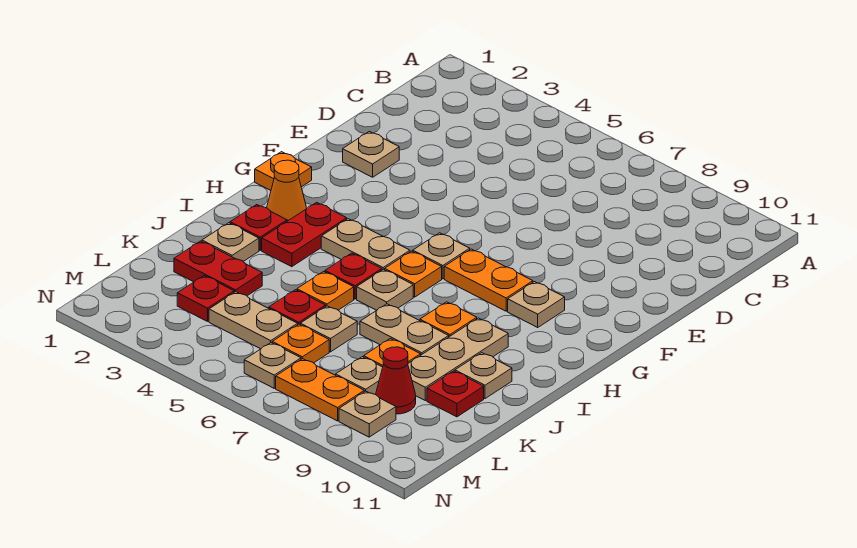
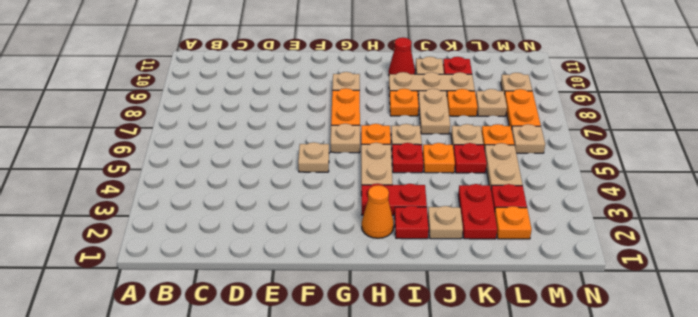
tan 1x1 plate [343,131,399,177] -> tan 1x1 plate moved to [298,142,329,172]
orange 1x1 plate [255,152,312,191] -> orange 1x1 plate moved to [495,206,532,239]
red 1x1 cone [376,347,416,414] -> red 1x1 cone moved to [389,38,415,74]

